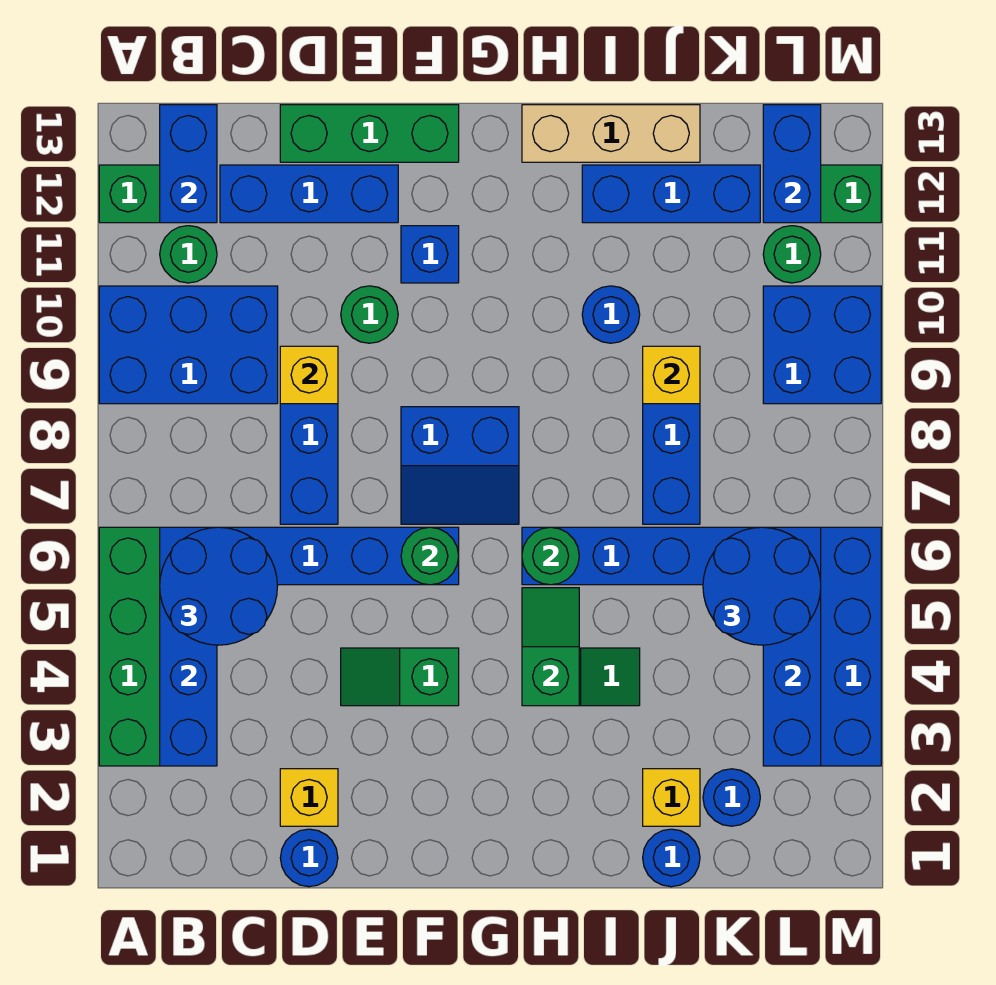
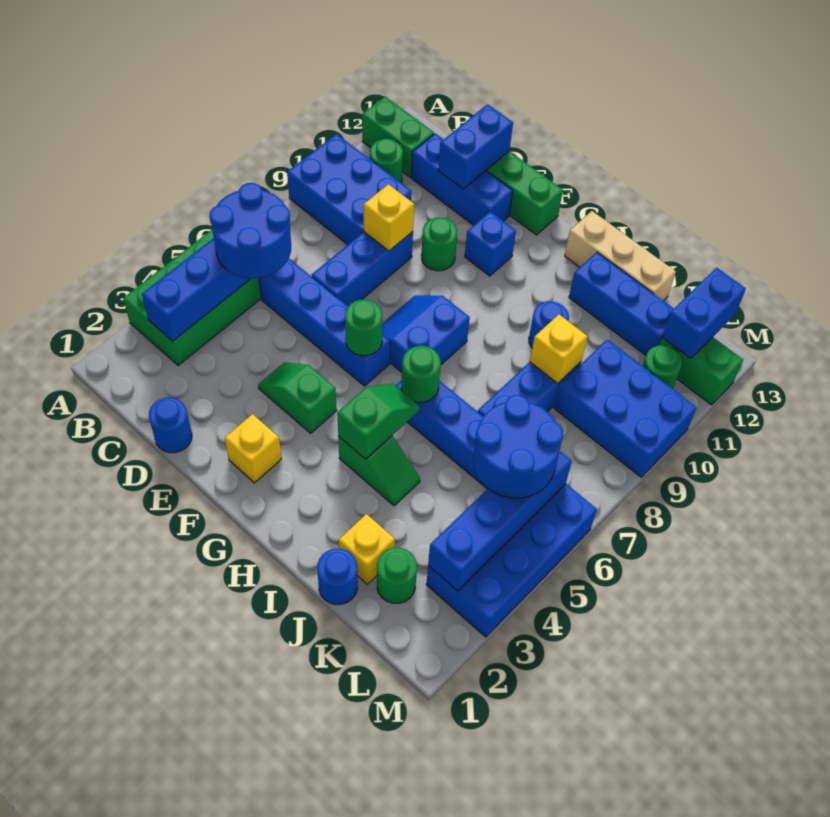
blue 1x2 brick [160,105,217,223] -> blue 1x2 brick moved to [438,104,513,189]
yellow 1x1 brick [280,769,338,826] -> yellow 1x1 brick moved to [225,414,281,483]
blue 2x2 slope [401,407,519,524] -> blue 2x2 slope turned to [382,295,470,372]
blue 1x1 round brick [703,769,760,826] -> green 1x1 round brick [377,548,417,603]
blue 2x2 brick [763,286,881,404] -> blue 2x3 brick [554,339,697,477]

